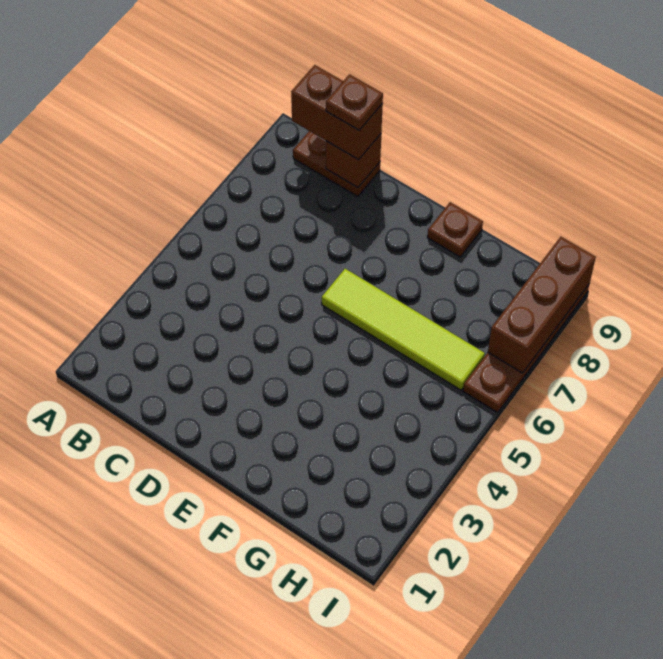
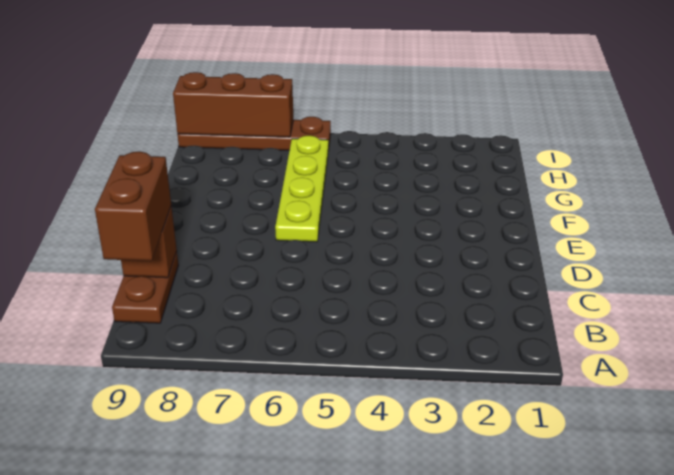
brown 1x1 plate [326,74,383,130] -> none
lime 1x4 tile [322,269,485,390] -> lime 1x4 plate [275,135,328,242]
brown 1x1 plate [427,202,483,257] -> none

